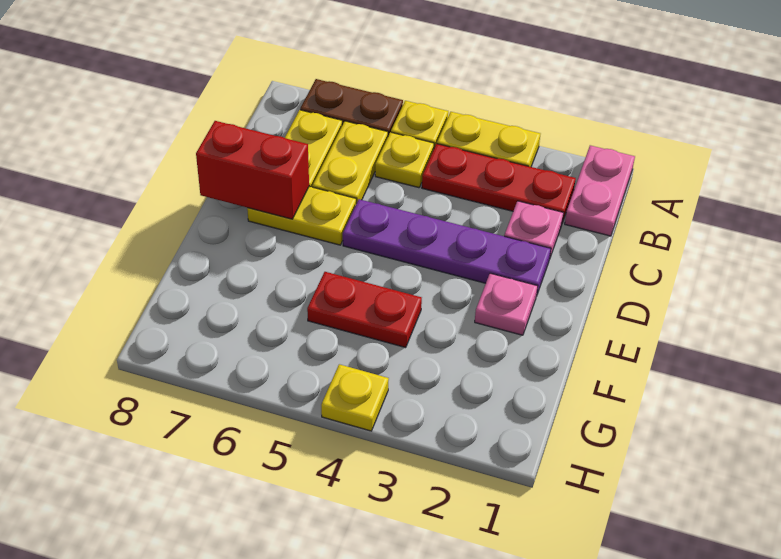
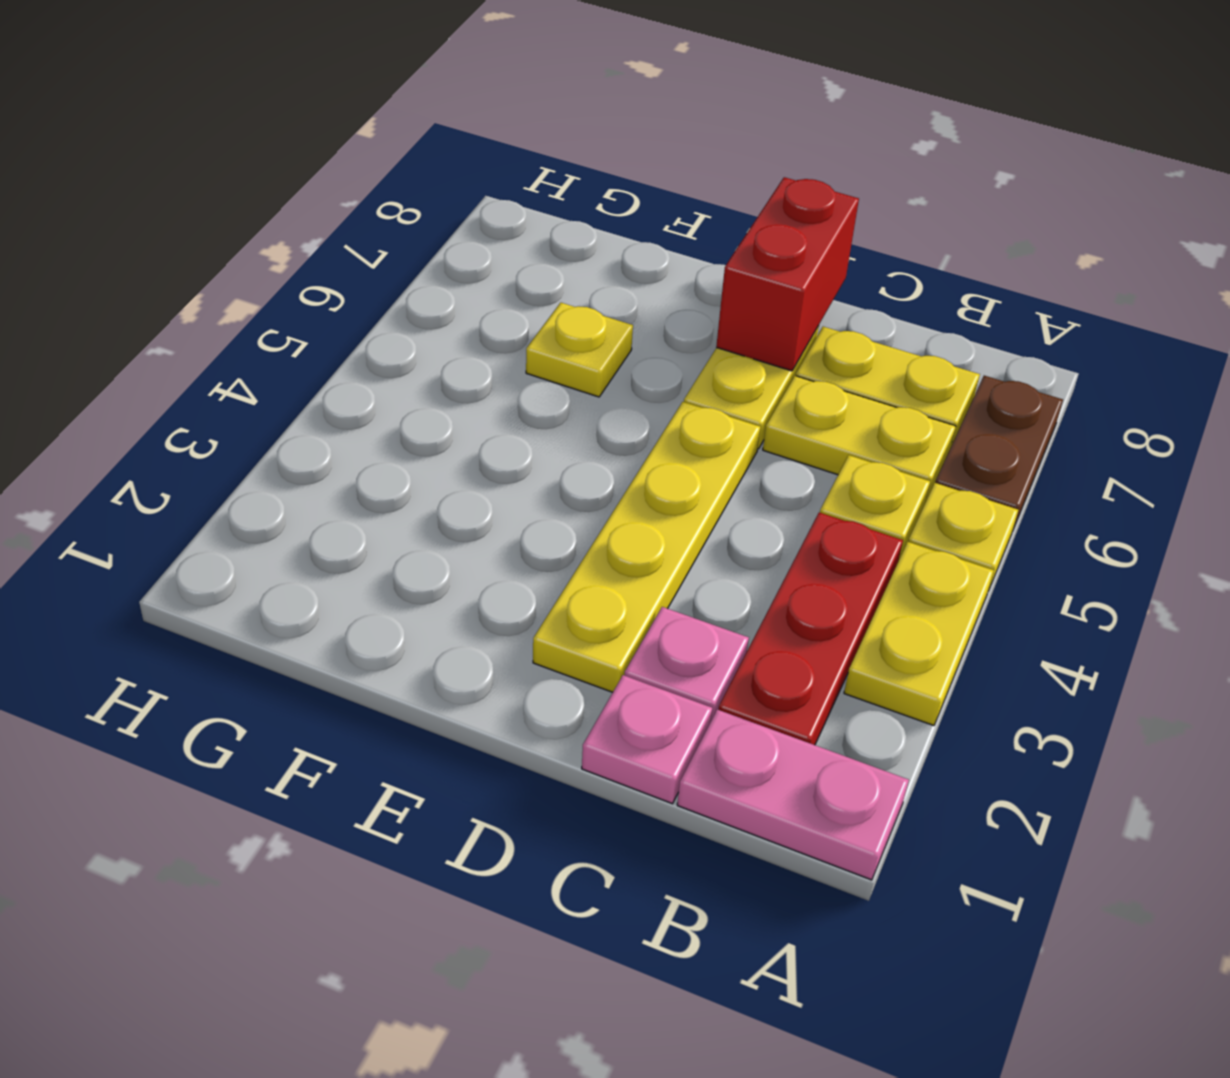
purple 1x4 plate [343,199,551,296] -> yellow 1x4 plate [533,402,760,692]
pink 1x1 plate [475,273,538,335] -> pink 1x1 plate moved to [582,675,712,804]
red 1x2 plate [307,272,422,348] -> none
yellow 1x1 plate [321,364,389,431] -> yellow 1x1 plate moved to [526,303,633,397]

